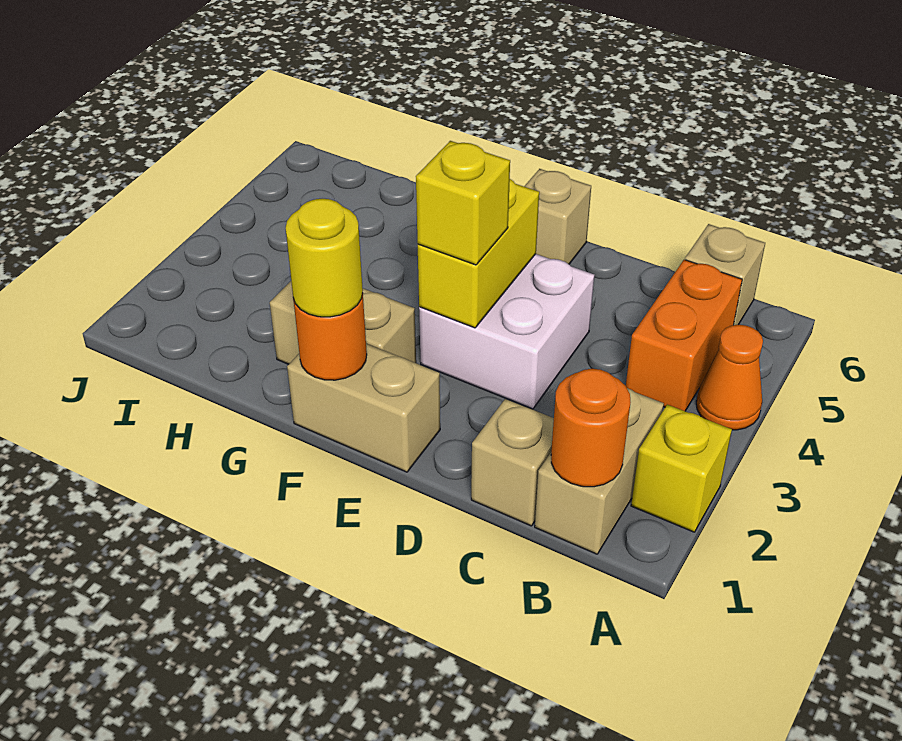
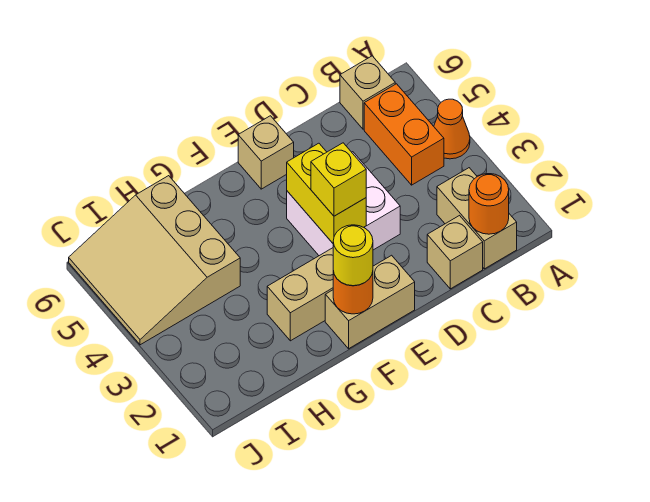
yellow 1x1 brick [631,405,732,532] -> none
none -> tan 3x3 slope [69,176,240,345]

